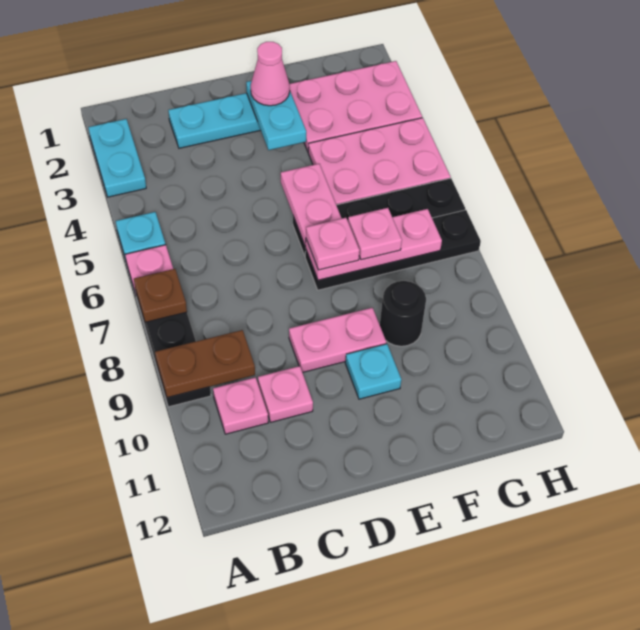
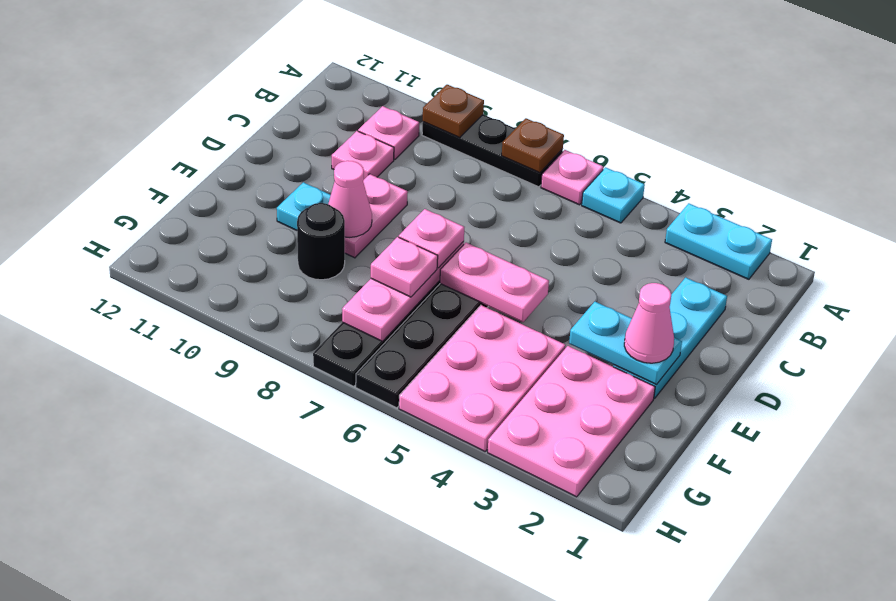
brown 1x2 plate [155,330,255,398] -> brown 1x1 plate [423,85,484,138]
none -> pink 1x1 cone [328,161,372,237]

